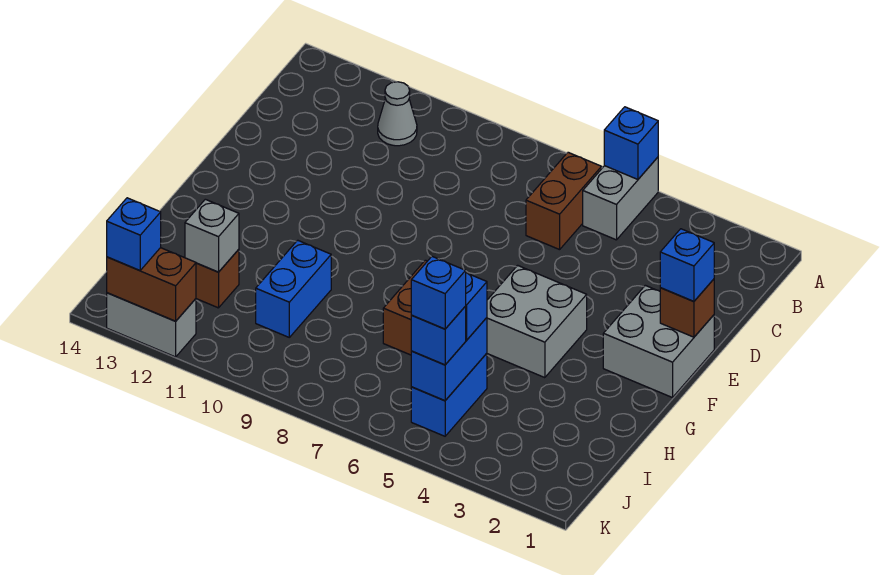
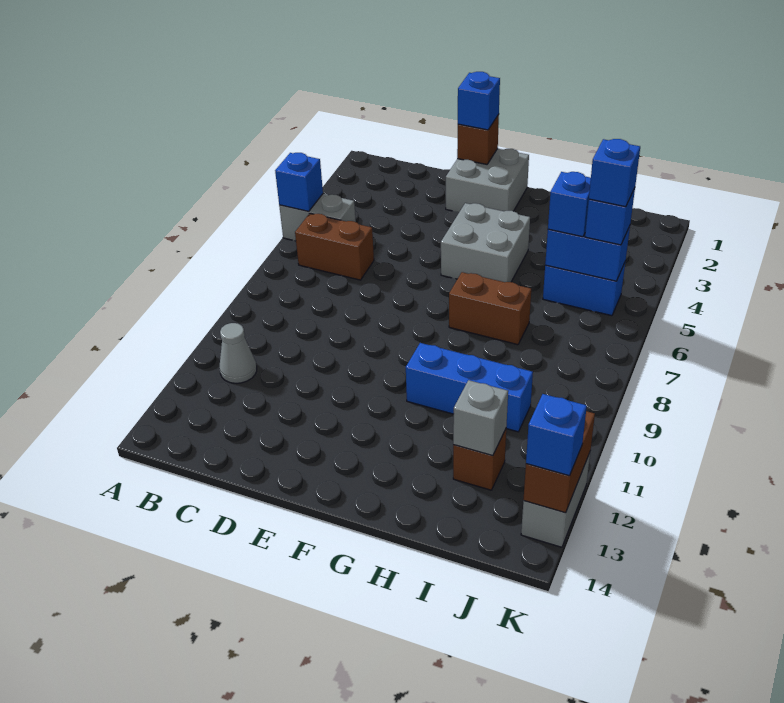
blue 1x2 brick [256,240,331,337] -> blue 1x3 brick [406,343,533,432]

